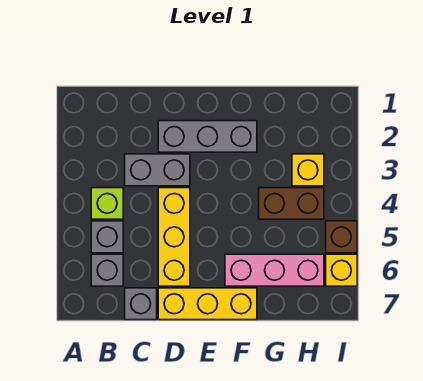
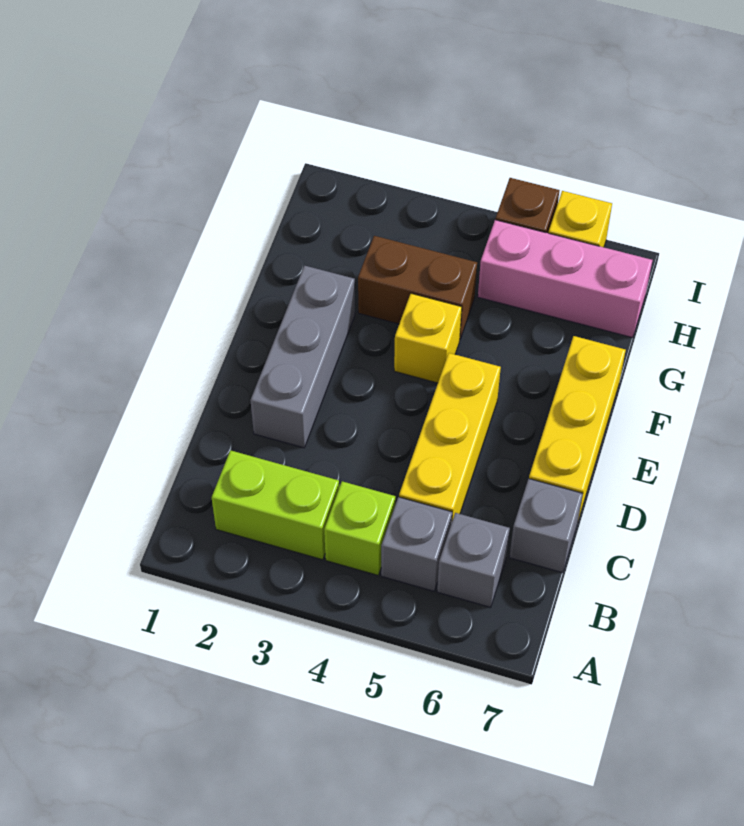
none -> lime 1x2 brick [212,450,339,560]
grey 1x2 brick [125,154,190,186] -> none
yellow 1x3 brick [158,188,190,286] -> yellow 1x3 brick turned to [399,353,501,520]
pink 1x3 brick [225,254,324,286] -> pink 1x3 brick turned to [478,220,652,338]
brown 1x2 brick [259,188,324,219] -> brown 1x2 brick turned to [358,236,477,339]
yellow 1x1 brick [292,154,324,186] -> yellow 1x1 brick moved to [394,293,462,383]

